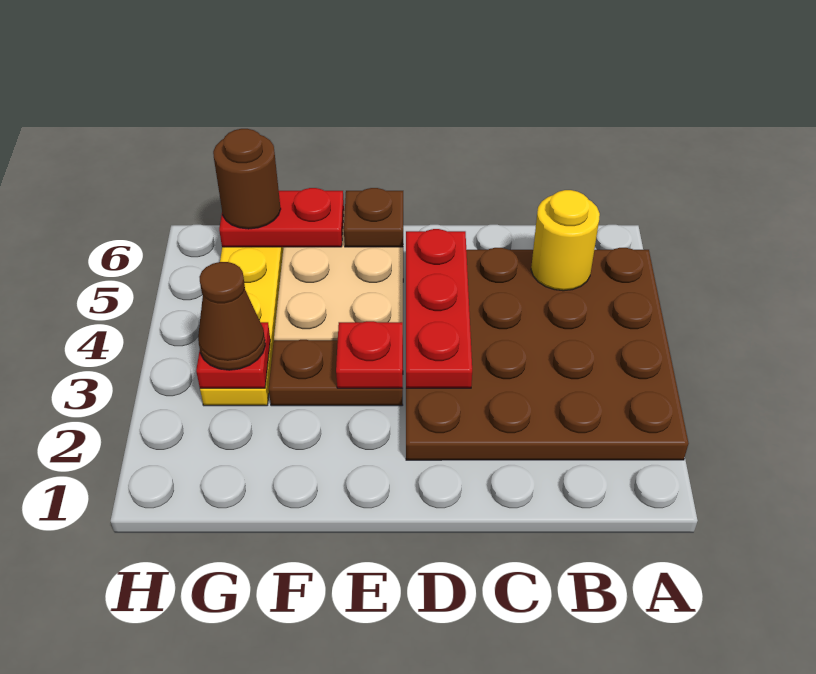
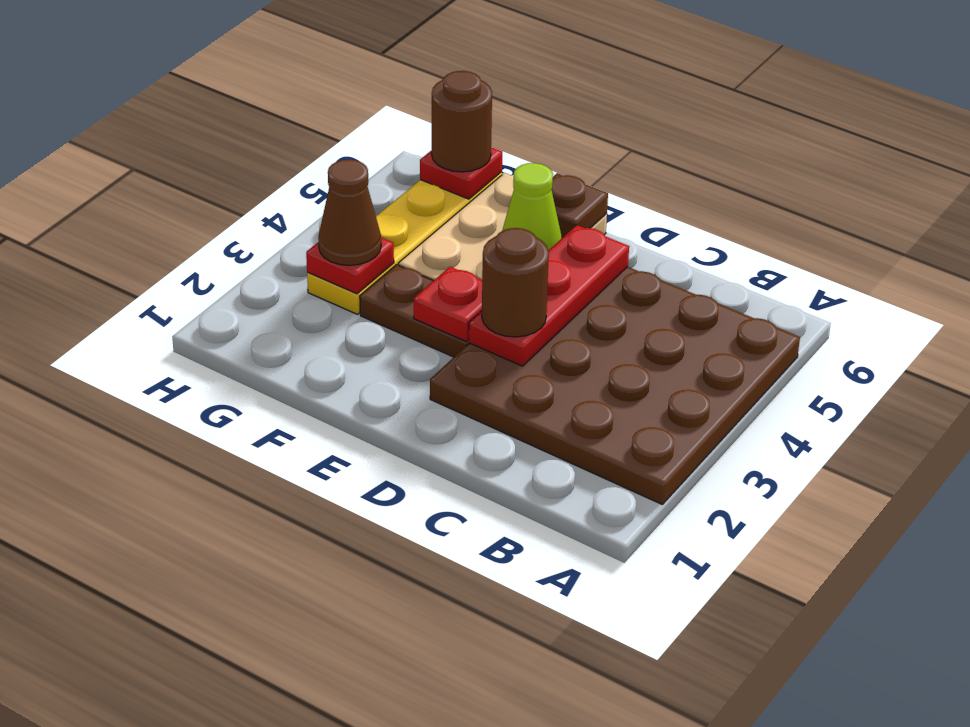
yellow 1x1 round brick [531,190,600,291] -> none
none -> brown 1x1 round brick [482,228,549,337]
none -> lime 1x1 cone [502,163,562,250]
red 1x2 plate [219,188,344,247] -> red 1x1 plate [420,147,502,199]

